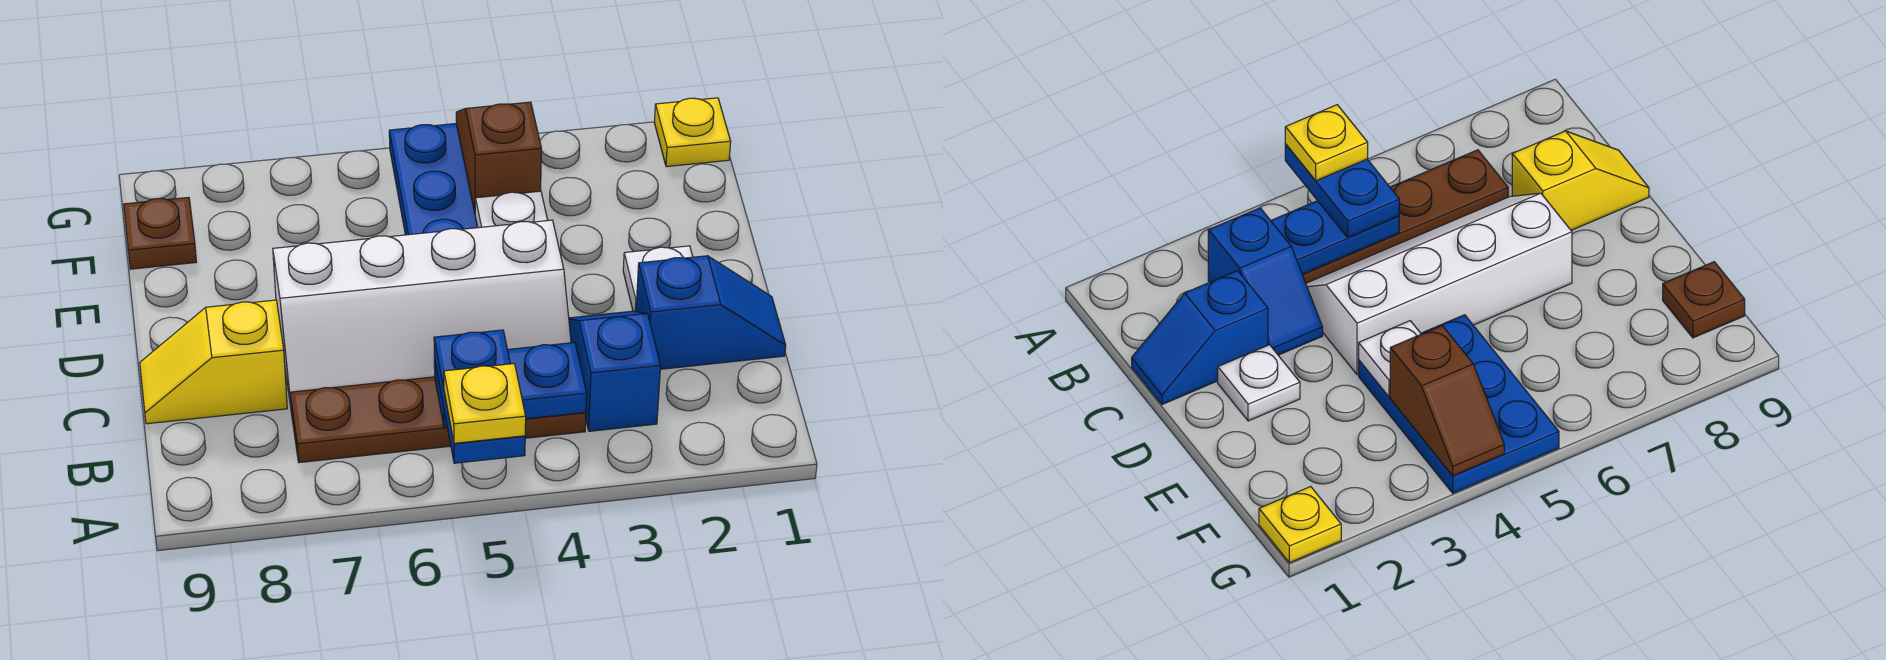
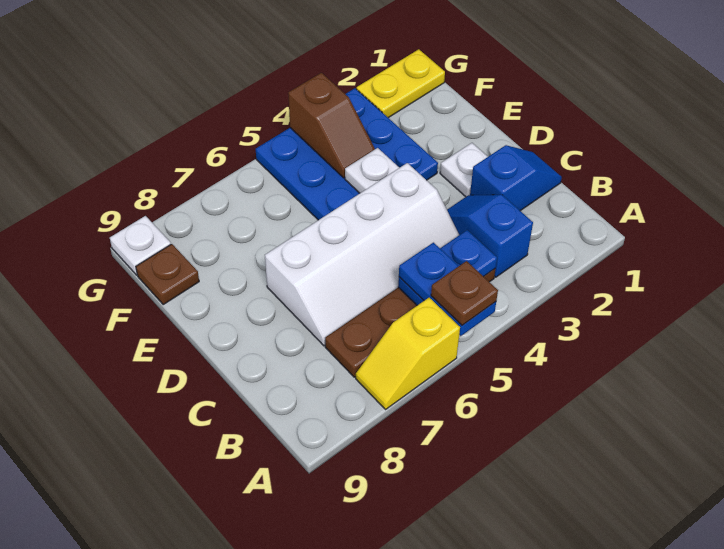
yellow 1x1 plate [444,364,526,443] -> brown 1x1 plate [431,261,498,325]
yellow 1x2 slope [140,300,287,424] -> yellow 1x2 slope moved to [356,298,460,409]
blue 2x3 plate [389,124,478,235] -> blue 3x3 plate [256,88,438,220]
brown 1x2 slope [456,102,541,212] -> brown 1x2 slope turned to [288,73,375,178]
yellow 1x1 plate [654,98,731,167] -> yellow 1x2 plate [357,49,445,118]
none -> white 1x1 plate [110,216,171,275]

